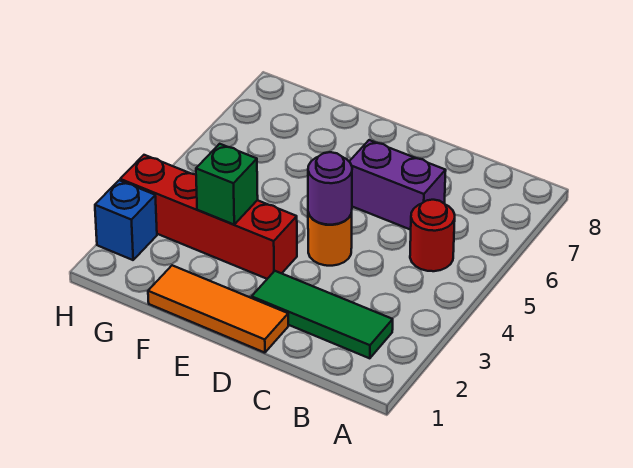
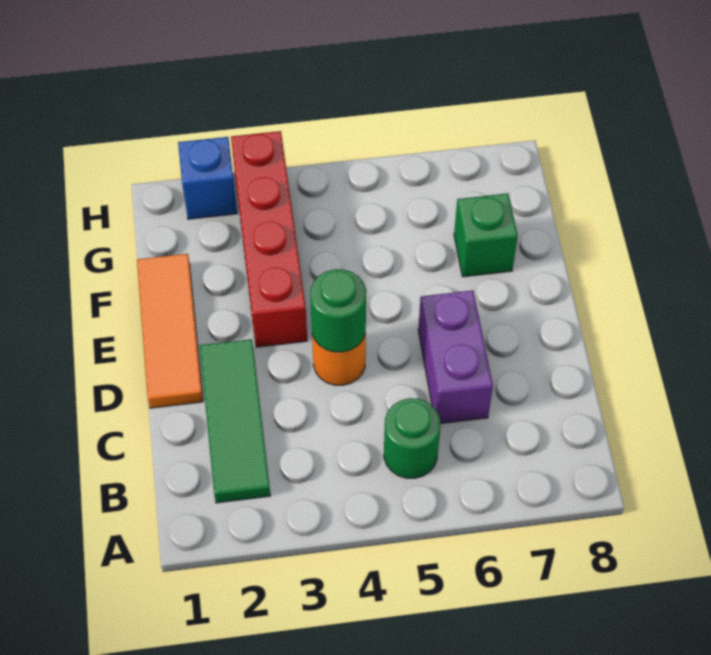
red 1x1 round brick [410,200,455,271] -> green 1x1 round brick [384,398,440,478]
purple 1x1 round brick [308,152,352,225] -> green 1x1 round brick [310,269,366,352]
green 1x1 brick [196,144,258,224] -> green 1x1 brick moved to [454,193,518,277]

